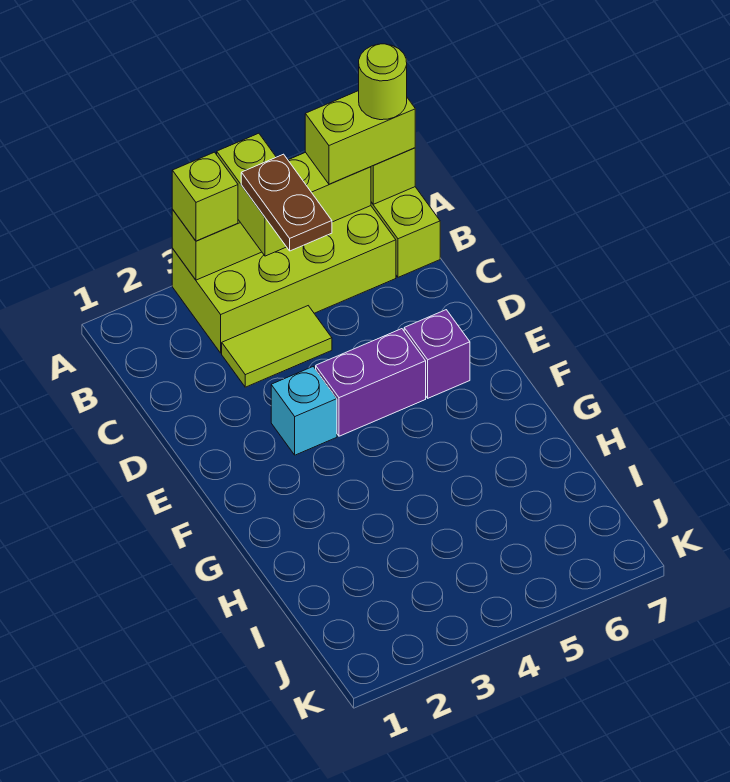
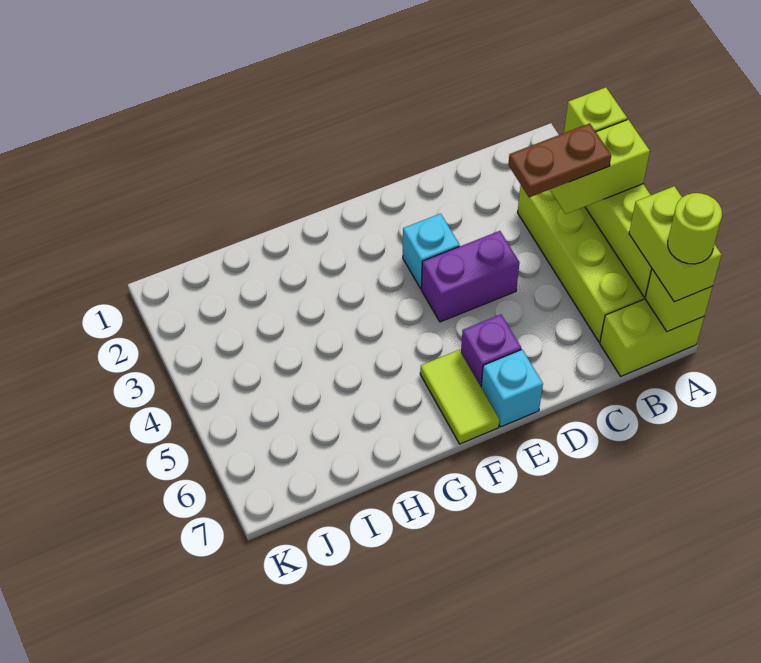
lime 1x2 tile [222,306,332,387] -> lime 1x2 tile moved to [420,350,499,444]
purple 1x2 brick [316,329,426,436] -> purple 1x2 brick turned to [421,231,520,322]
none -> cyan 1x1 brick [481,350,543,427]

